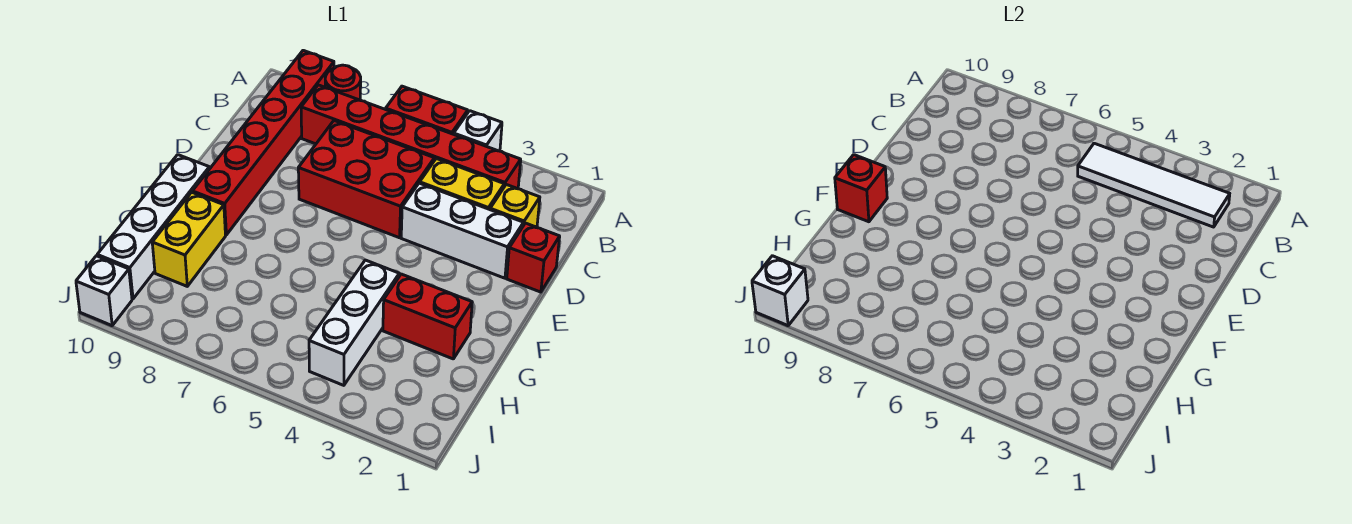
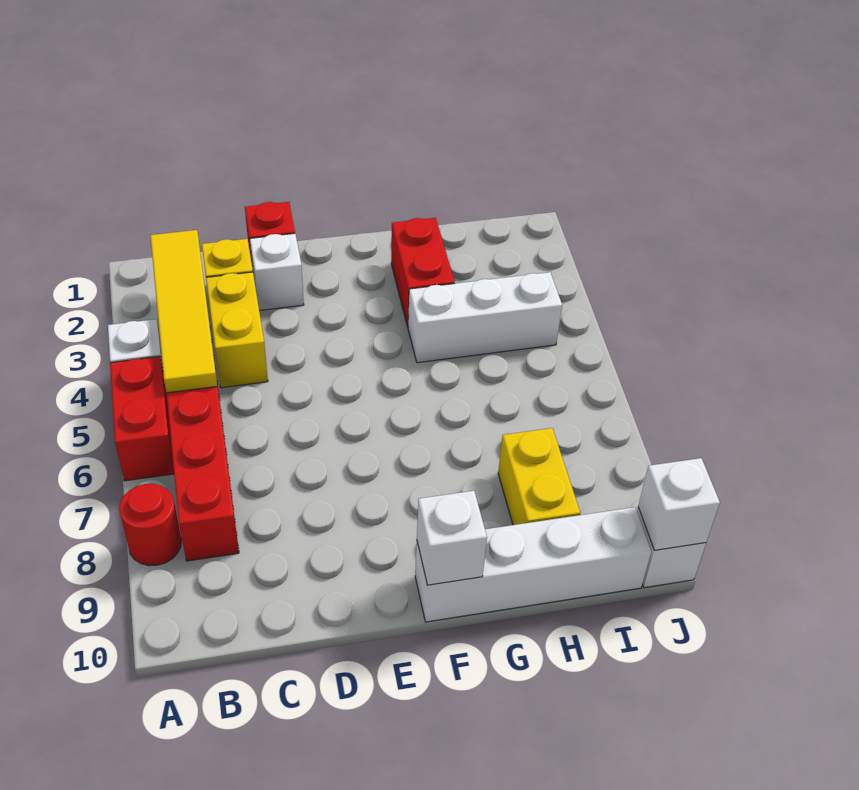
red 1x6 brick [192,50,334,235] -> none
white 1x4 tile [1078,143,1230,227] -> yellow 1x4 tile [150,230,217,393]
red 2x3 brick [298,121,434,238] -> none
white 1x3 brick [401,183,523,278] -> white 1x1 brick [250,233,304,311]
red 1x1 brick [835,155,887,222] -> white 1x1 brick [417,491,487,585]
yellow 1x2 brick [152,192,226,286] -> yellow 1x2 brick turned to [498,428,580,525]

